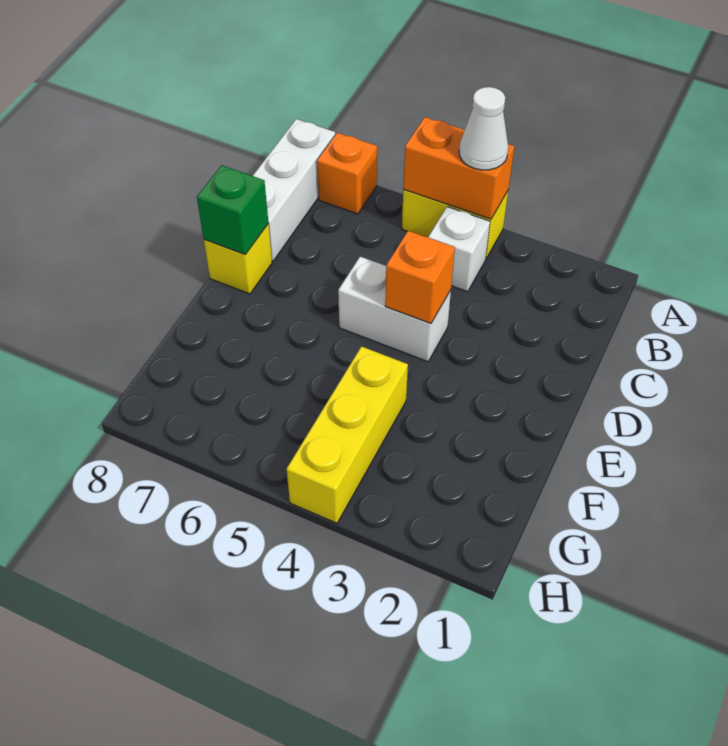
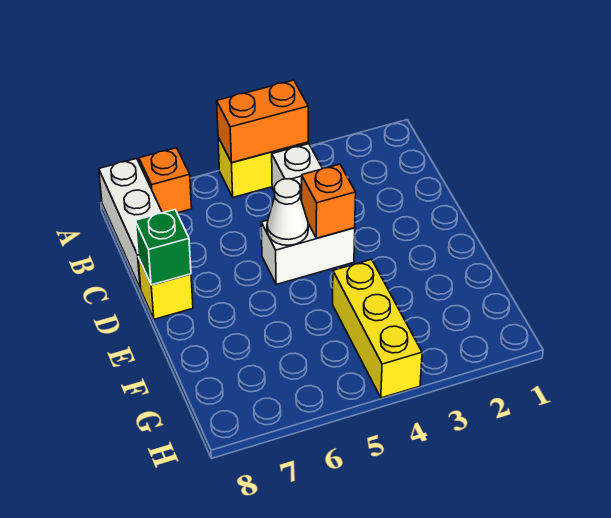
white 1x1 cone [459,87,508,170] -> white 1x1 cone moved to [267,179,308,245]

